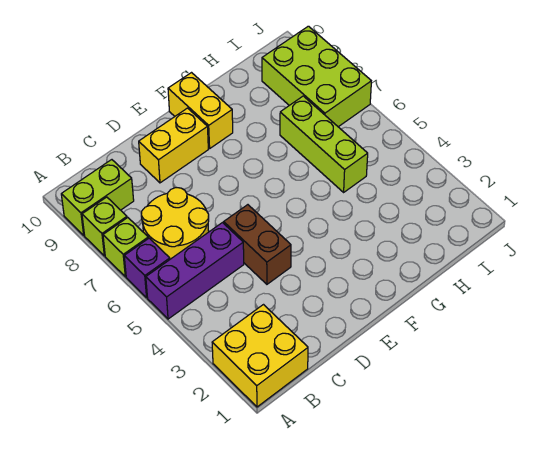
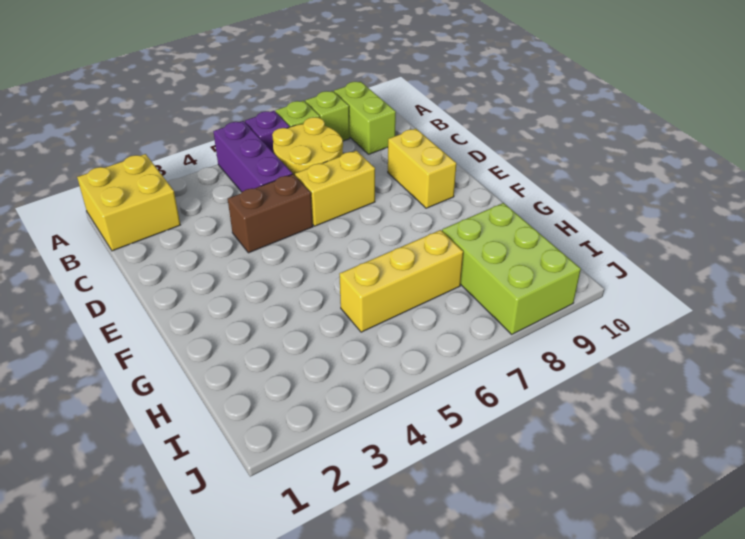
yellow 1x2 brick [168,73,233,148] -> yellow 1x2 brick moved to [295,151,375,226]
lime 1x3 brick [280,96,368,192] -> yellow 1x3 brick [339,230,463,332]
lime 2x3 brick [262,26,371,127] -> lime 2x3 brick turned to [442,203,581,334]

